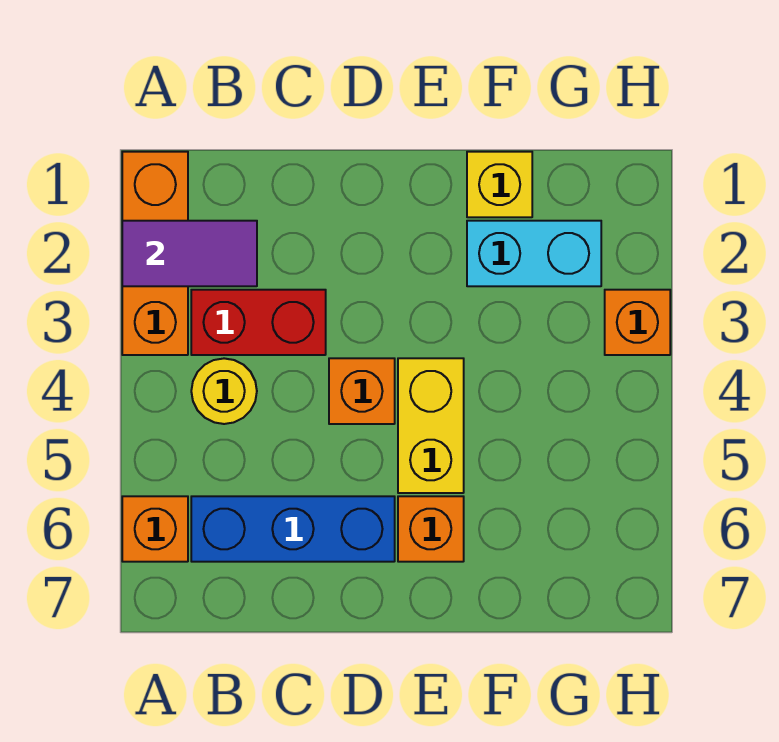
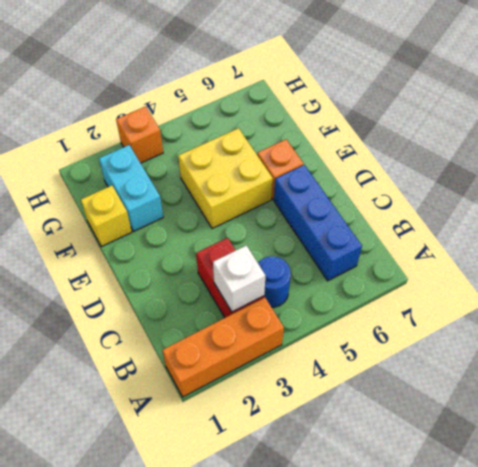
purple 1x2 tile [122,221,257,286] -> none
orange 1x1 brick [122,496,188,562] -> none
none -> white 1x1 brick [213,245,265,312]
yellow 1x1 round brick [191,358,257,424] -> blue 1x1 round brick [258,256,291,307]
orange 1x1 brick [329,358,395,424] -> none
yellow 1x2 brick [398,358,464,493] -> yellow 2x2 brick [178,128,273,229]

